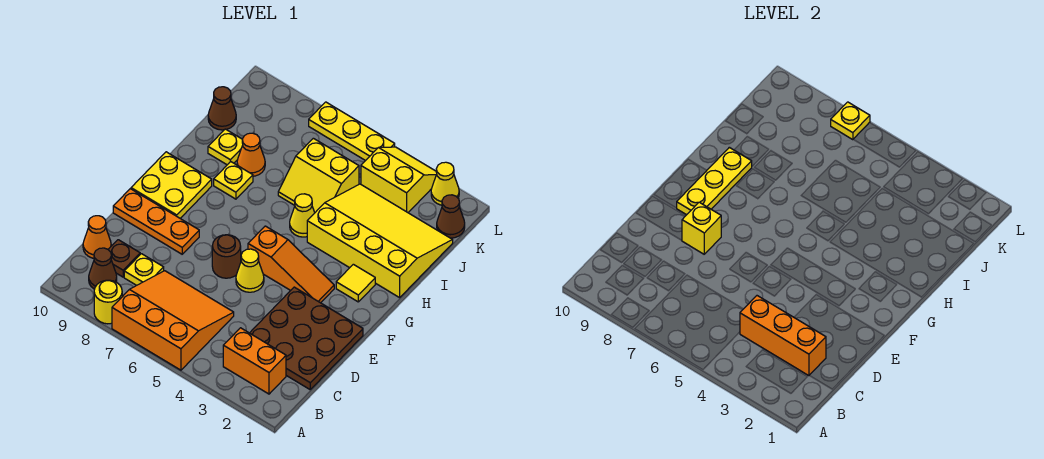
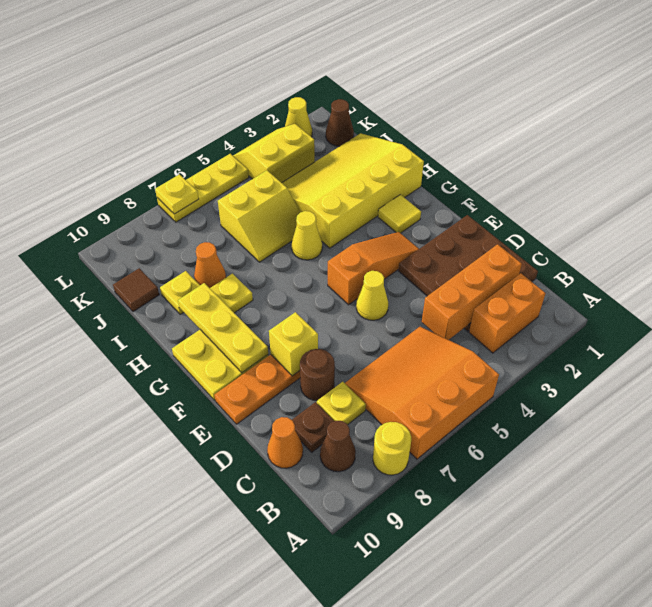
brown 1x1 round brick [212,235,241,278] -> brown 1x1 round brick moved to [300,349,335,401]
brown 1x1 cone [208,87,236,130] -> brown 1x1 tile [113,268,159,312]

